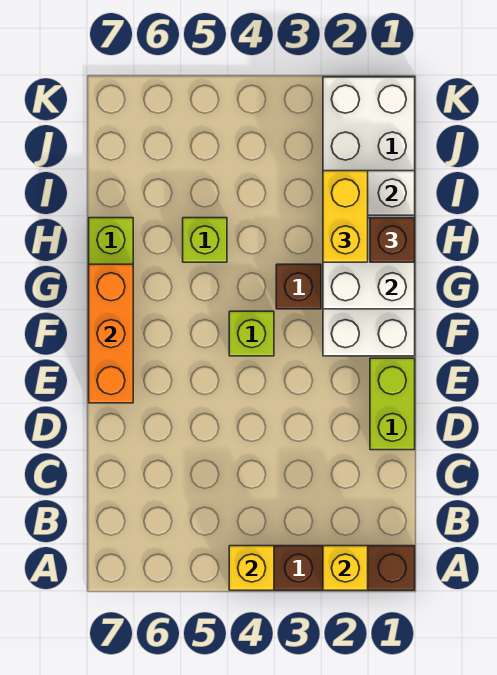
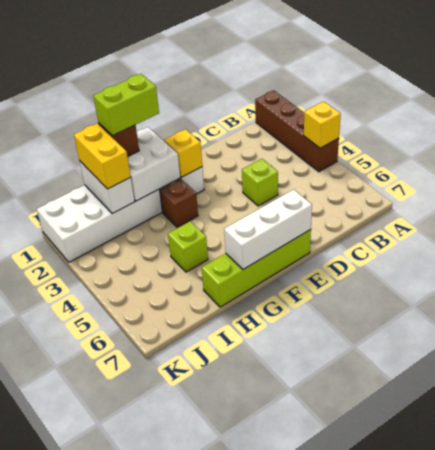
yellow 1x1 brick [323,546,368,590] -> yellow 1x1 brick moved to [164,129,202,177]
lime 1x2 brick [370,358,415,450] -> lime 1x2 brick moved to [93,74,159,136]
orange 1x3 brick [89,264,133,403] -> white 1x3 brick [224,189,312,269]
lime 1x1 brick [229,311,274,356] -> lime 1x1 brick moved to [242,159,278,206]
yellow 1x2 brick [323,171,368,262] -> yellow 1x2 brick turned to [74,124,131,189]

